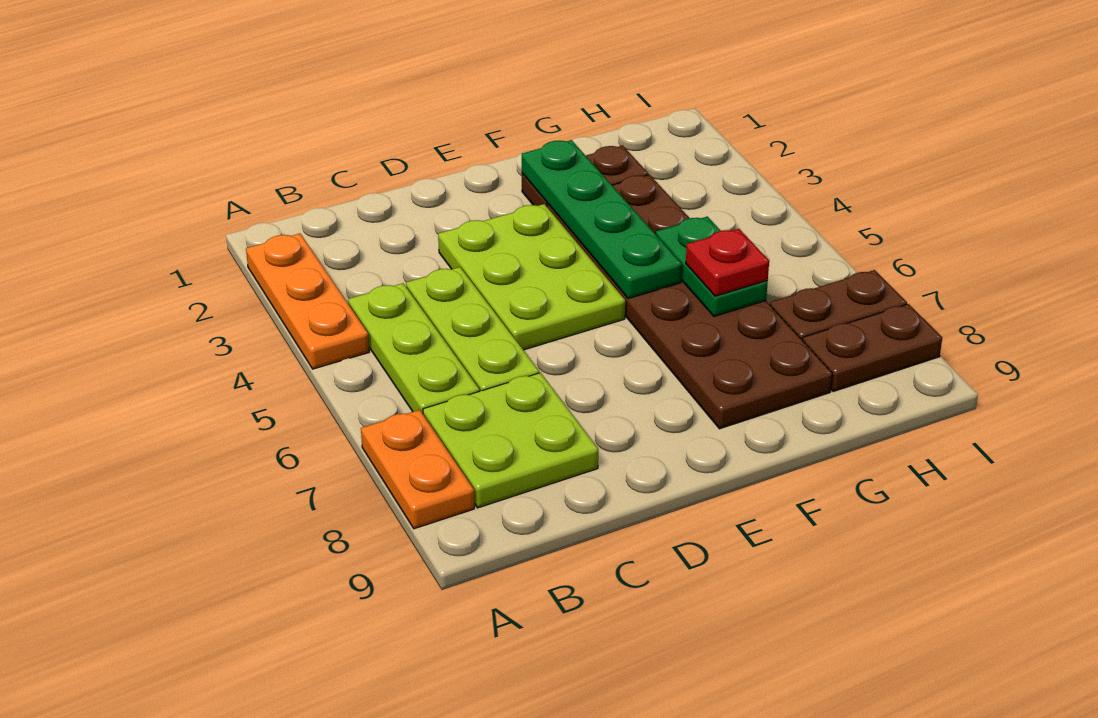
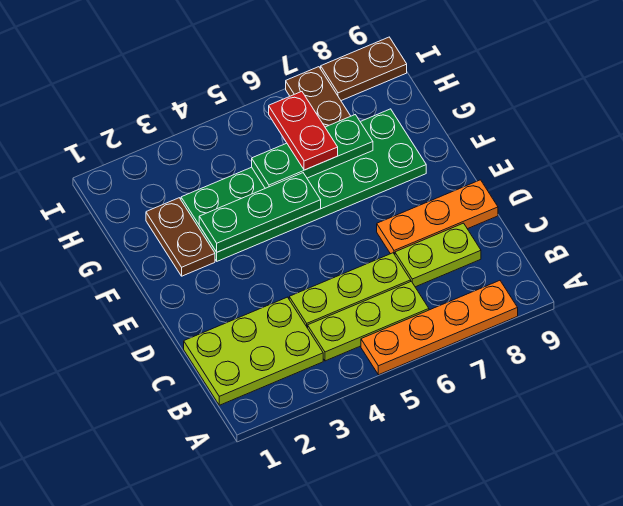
orange 1x3 plate [246,234,369,369] -> orange 1x3 plate moved to [377,180,498,255]
orange 1x2 plate [361,410,474,529] -> orange 1x4 plate [361,281,518,375]
lime 2x2 plate [423,373,598,508] -> lime 1x2 plate [395,223,481,287]
lime 2x3 plate [438,204,625,350] -> lime 2x3 plate moved to [184,297,323,405]
green 1x4 plate [522,140,682,299] -> green 1x3 plate [199,173,321,252]
brown 2x6 plate [547,175,832,429] -> green 2x6 plate [181,109,426,261]
green 1x2 plate [656,216,768,316] -> green 1x3 plate [252,115,373,188]
red 1x1 plate [686,229,769,296] -> red 1x2 plate [269,92,338,170]
brown 1x2 plate [803,304,942,392] -> brown 1x2 plate turned to [321,37,407,101]

